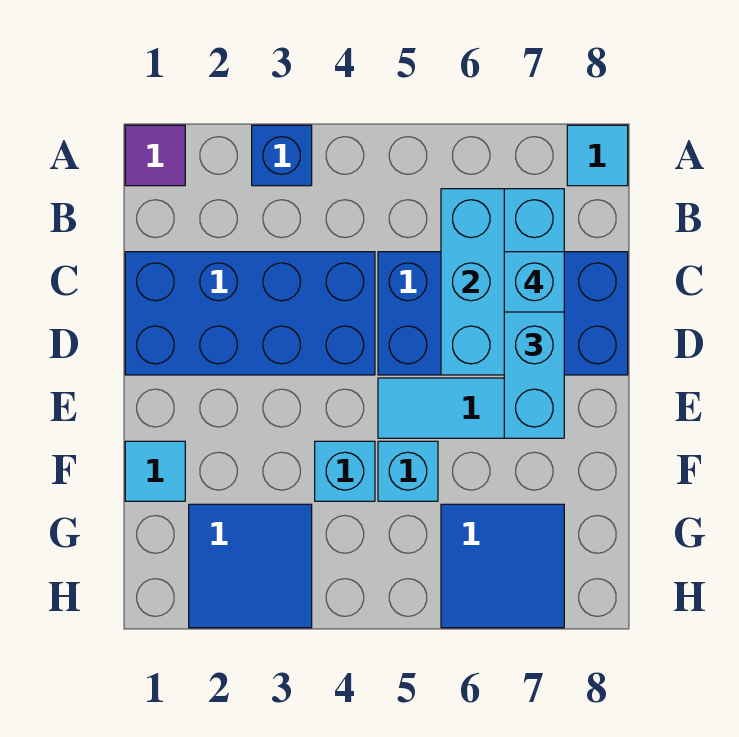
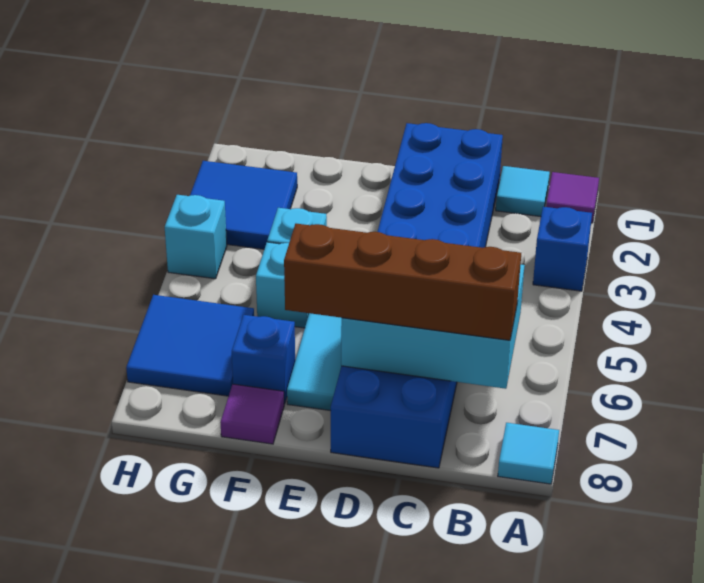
cyan 1x4 brick [504,189,564,438] -> brown 1x4 brick [284,224,521,340]
cyan 1x1 brick [504,252,564,312] -> cyan 1x1 brick moved to [165,195,227,279]
cyan 1x1 tile [125,441,185,501] -> cyan 1x1 tile moved to [496,166,550,217]
none -> blue 1x1 brick [232,315,295,404]
none -> purple 1x1 tile [220,384,284,444]

